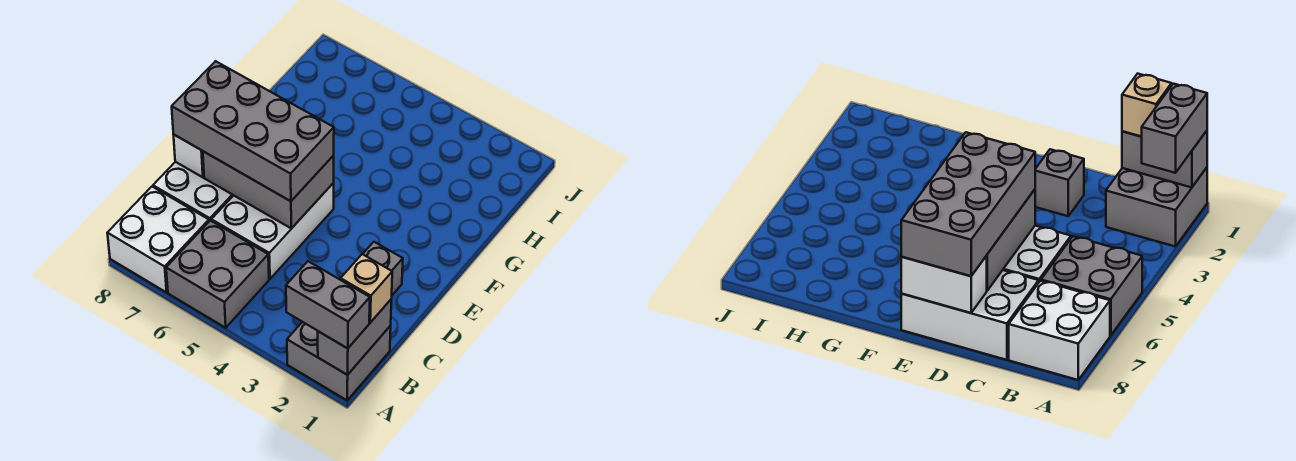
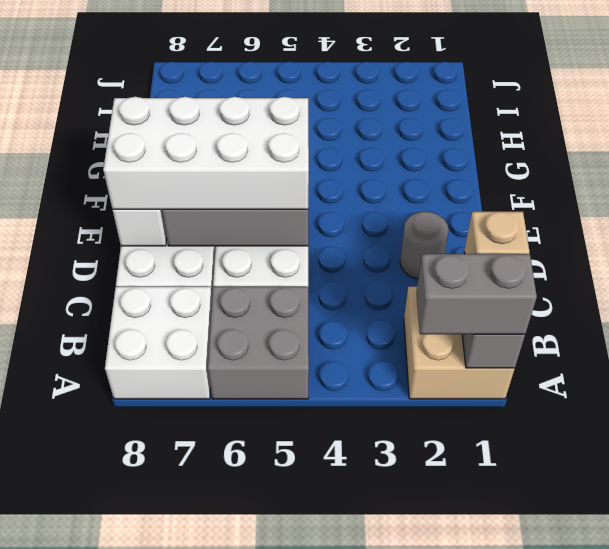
grey 2x2 brick [287,322,391,400] -> tan 2x2 brick [404,287,515,399]
grey 1x1 brick [363,242,403,295] -> grey 1x1 round brick [400,212,449,279]
grey 2x4 brick [172,61,334,201] -> white 2x4 brick [103,97,309,210]

